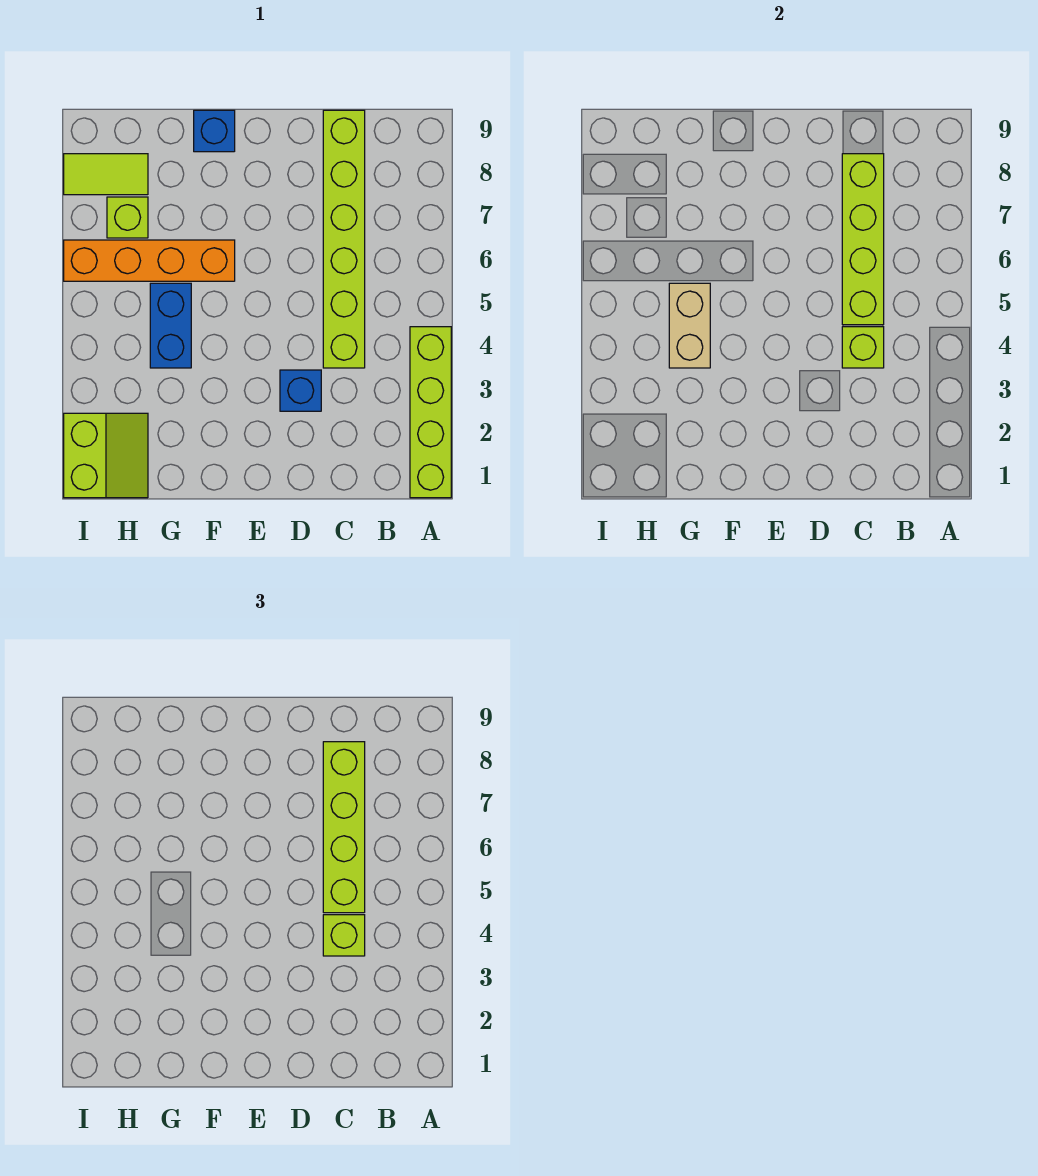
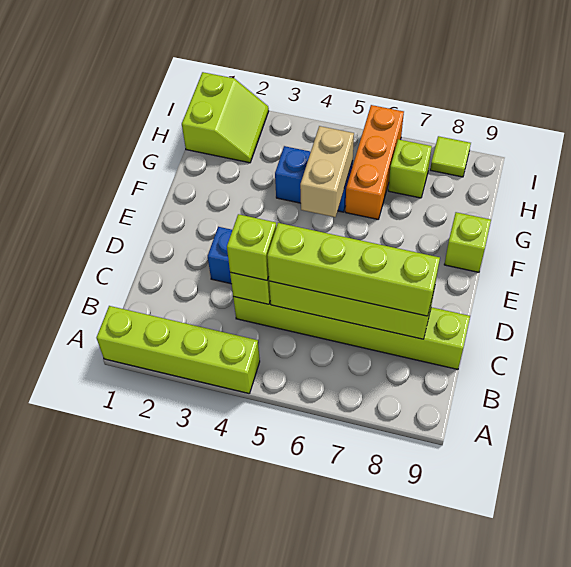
orange 1x4 brick [64,240,235,281] -> orange 1x3 brick [345,105,404,219]
blue 1x1 brick [194,110,235,152] -> lime 1x1 brick [444,212,491,272]
tan 1x2 brick [669,283,710,368] -> tan 1x2 brick turned to [300,126,354,217]
lime 2x2 slope [64,413,148,498] -> lime 2x2 slope turned to [182,72,269,163]
lime 1x2 tile [64,154,148,195] -> lime 1x1 tile [430,136,471,177]

